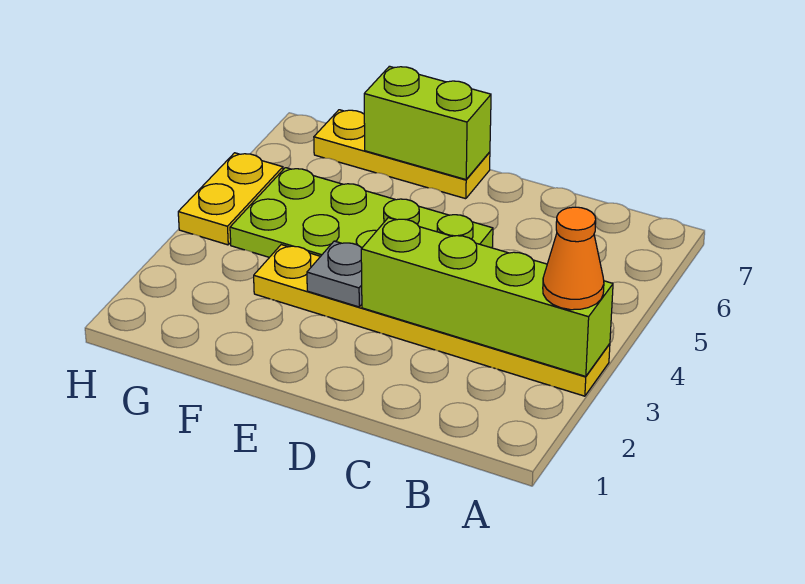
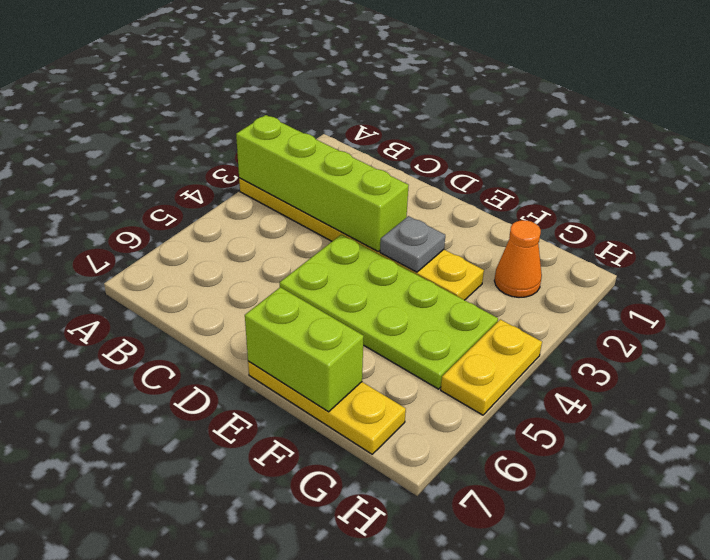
orange 1x1 cone [543,207,604,310] -> orange 1x1 cone moved to [494,220,542,297]

